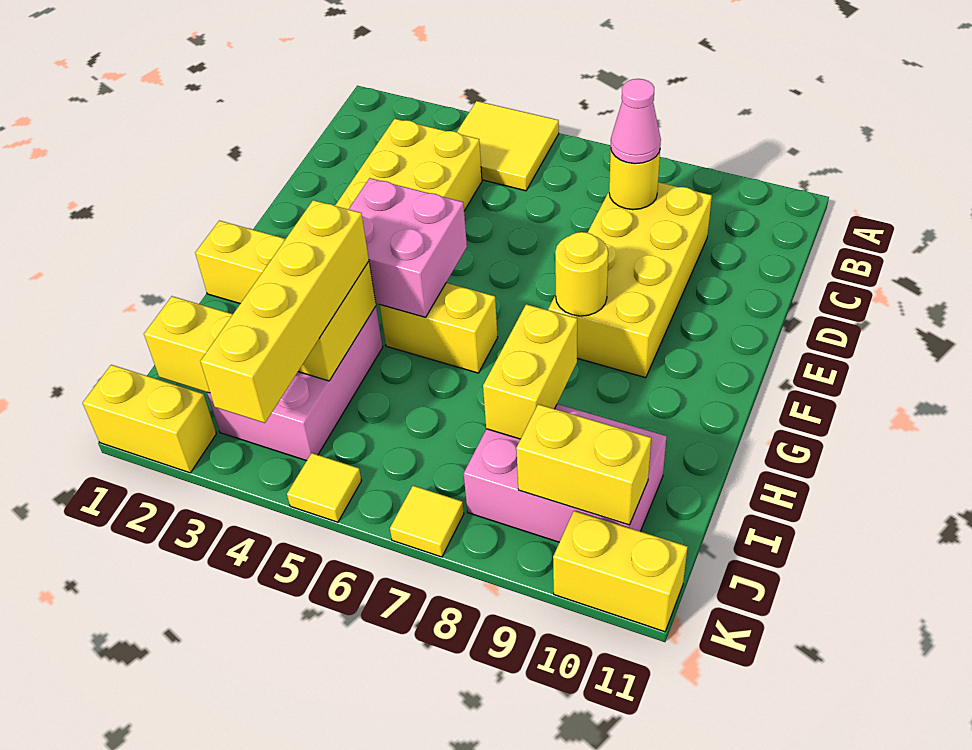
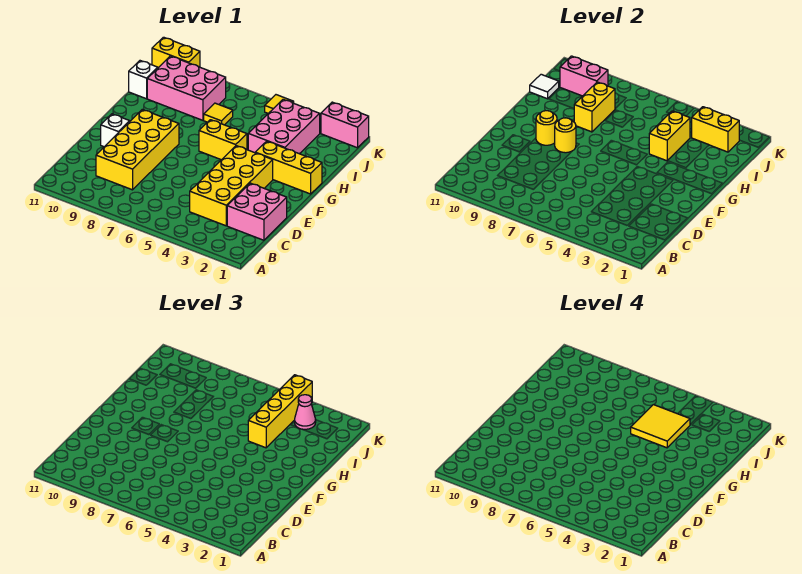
yellow 2x2 tile [457,101,559,191] -> yellow 2x2 tile moved to [631,405,690,448]
yellow 1x1 round brick [609,150,660,210] -> yellow 1x1 round brick moved to [536,111,557,145]
pink 1x1 cone [611,79,661,164] -> pink 1x1 cone moved to [295,395,316,429]
none -> white 1x1 brick [101,114,130,147]
pink 2x2 brick [349,178,467,317] -> pink 2x2 brick moved to [227,183,287,240]
none -> white 1x1 brick [129,61,158,99]
none -> white 1x1 tile [530,74,559,99]
yellow 1x2 brick [516,404,651,525] -> pink 1x2 brick [560,56,608,96]
yellow 1x2 brick [83,365,216,473] -> pink 1x2 brick [321,102,369,148]
yellow 1x1 tile [390,486,464,557] -> yellow 1x1 tile moved to [204,103,233,125]

